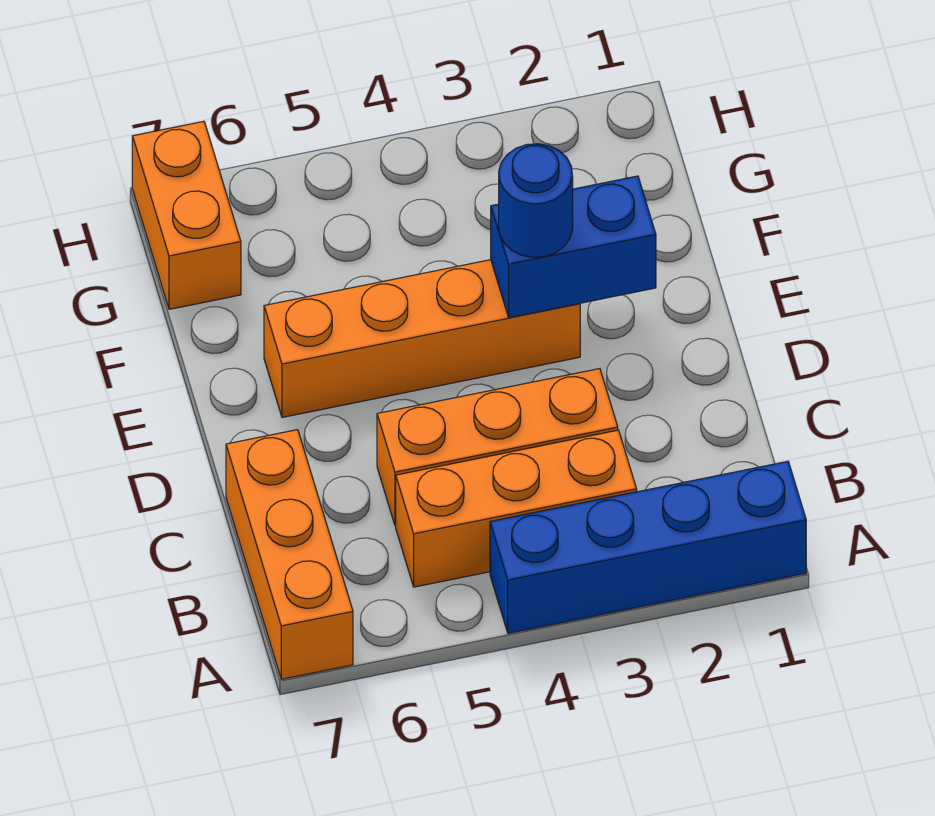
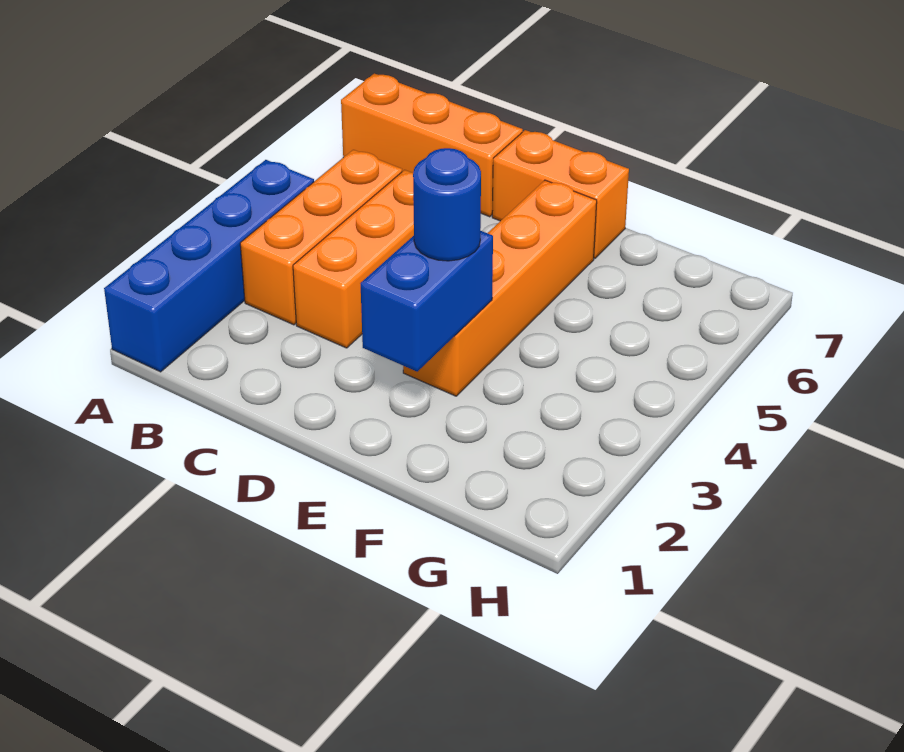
orange 1x2 brick [132,121,241,309] -> orange 1x2 brick moved to [492,130,629,258]

